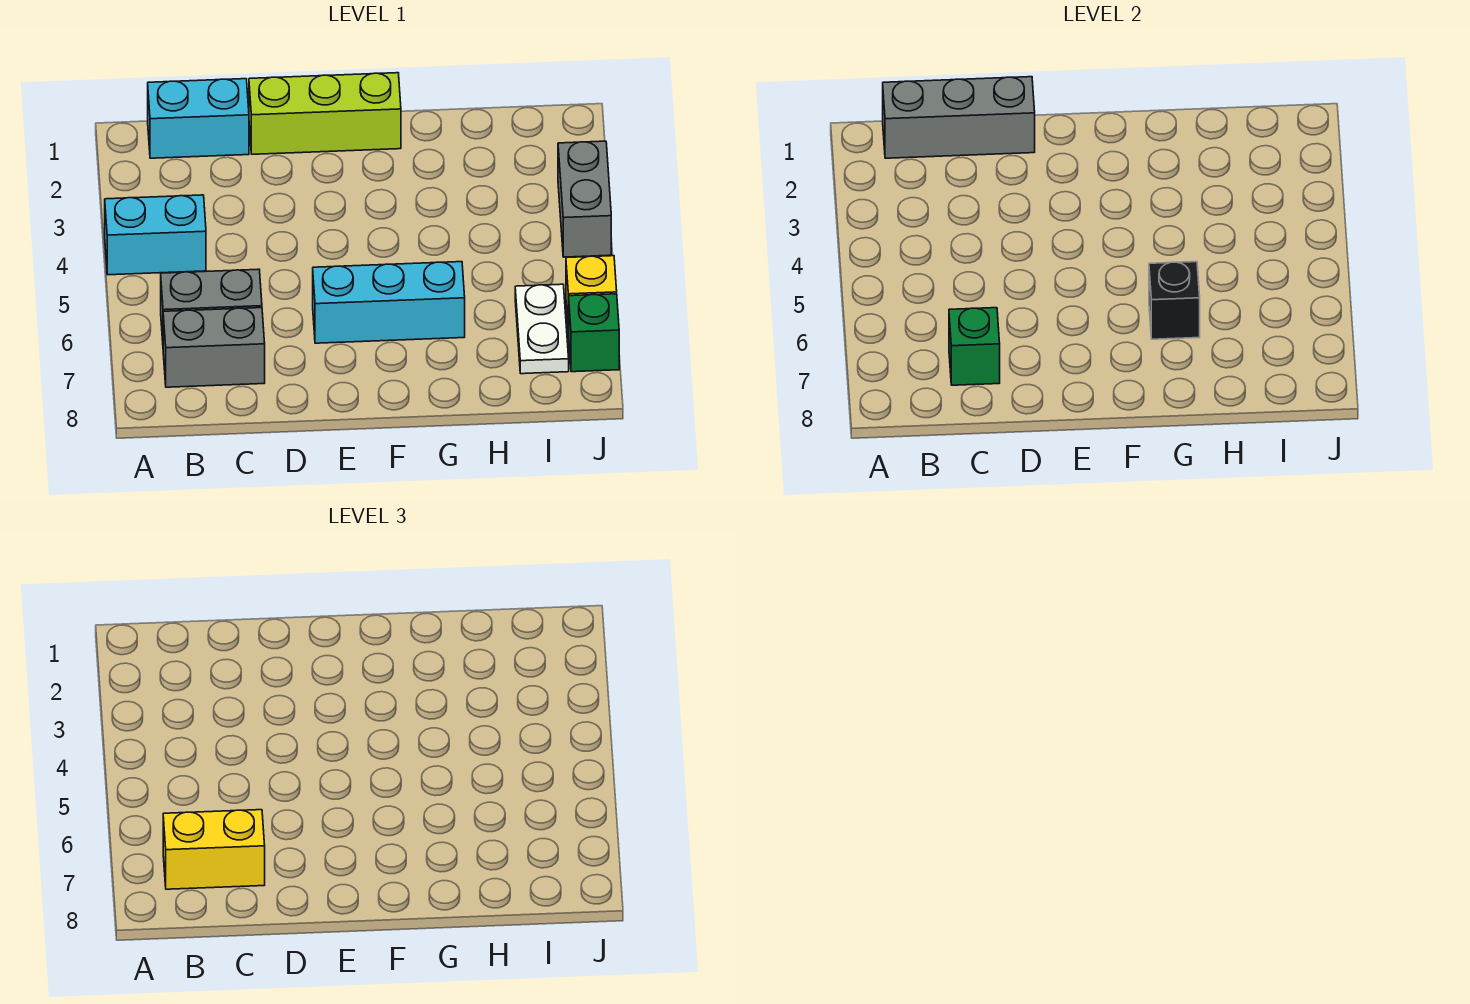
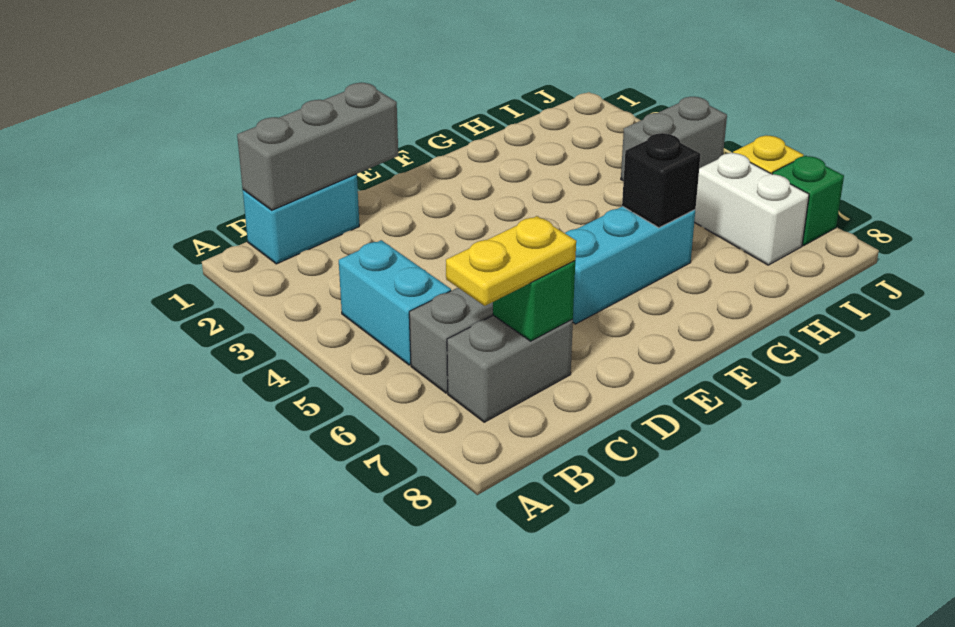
cyan 1x2 brick [105,195,206,275] -> cyan 1x2 brick turned to [339,240,451,365]
yellow 1x2 brick [163,810,265,889] -> yellow 1x2 plate [446,216,576,306]
lime 1x3 brick [249,73,401,154] -> none
white 1x2 plate [515,284,569,374] -> white 1x2 brick [694,152,809,265]
grey 1x2 brick [558,141,611,257] -> grey 1x2 brick turned to [621,97,727,181]

